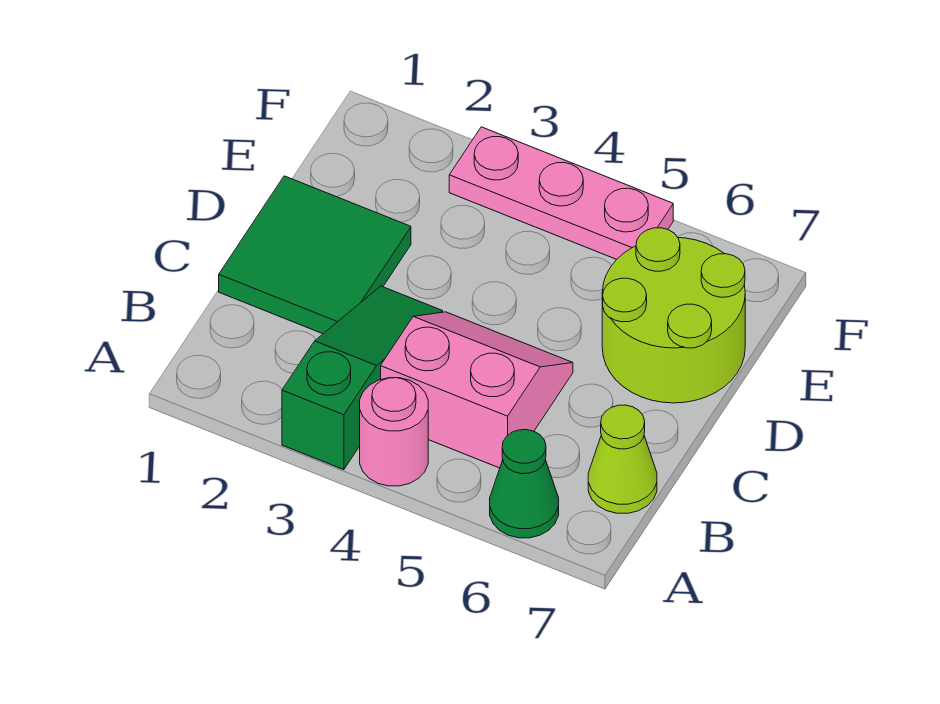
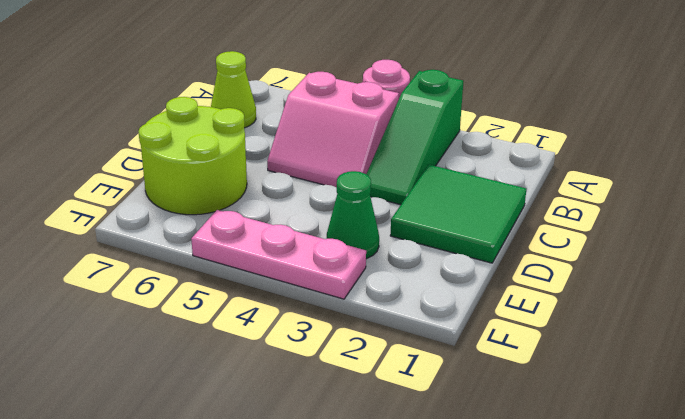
green 1x1 cone [490,430,559,538] -> green 1x1 cone moved to [327,171,379,259]

